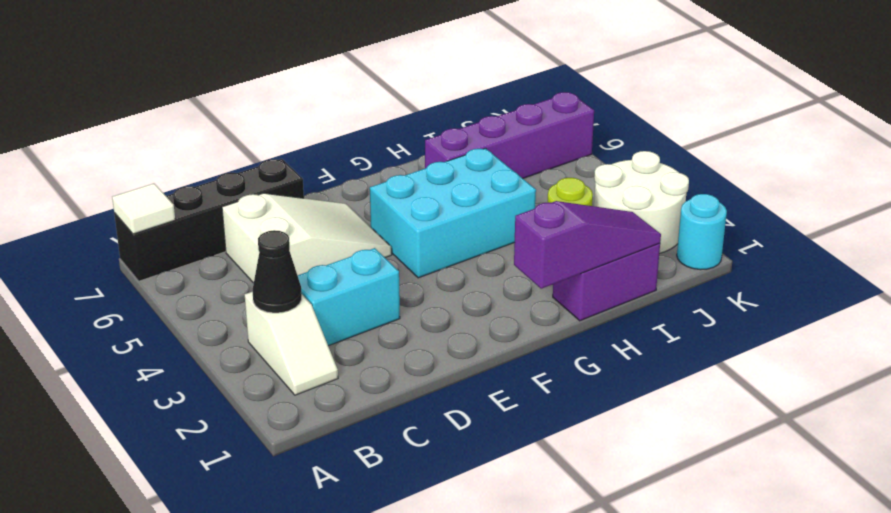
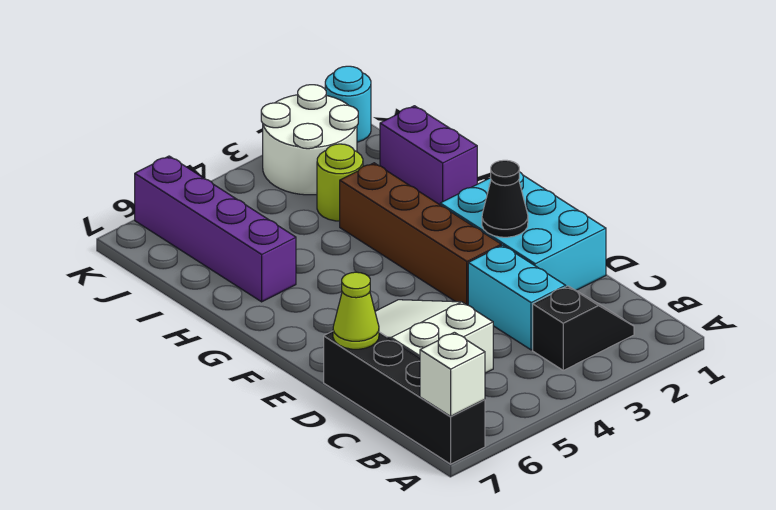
white 1x1 tile [112,183,175,234] -> white 1x1 brick [420,332,485,417]
white 1x2 slope [245,291,338,395] -> black 1x2 slope [533,286,634,370]
black 1x1 cone [253,230,302,313] -> black 1x1 cone moved to [482,160,528,237]
none -> lime 1x1 cone [333,272,379,349]
none -> brown 1x4 brick [340,163,501,305]
cyan 2x3 brick [370,148,536,278] -> cyan 2x3 brick moved to [440,172,606,290]
purple 1x3 slope [514,201,661,289] -> none

